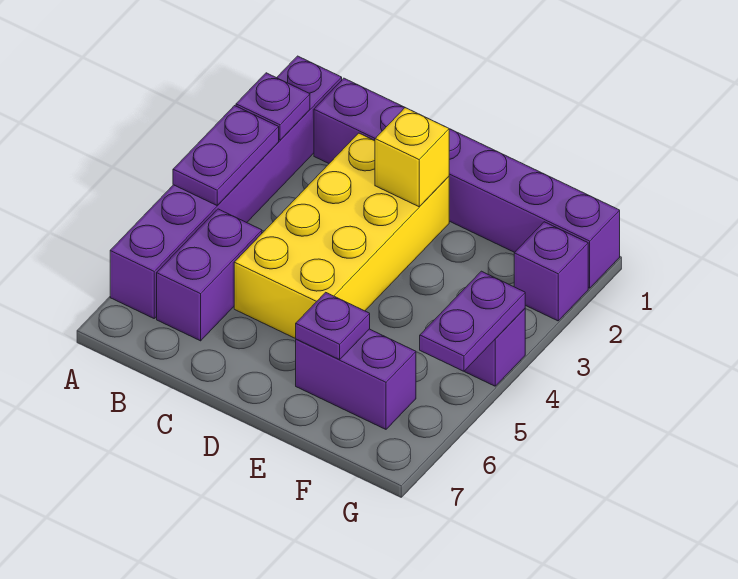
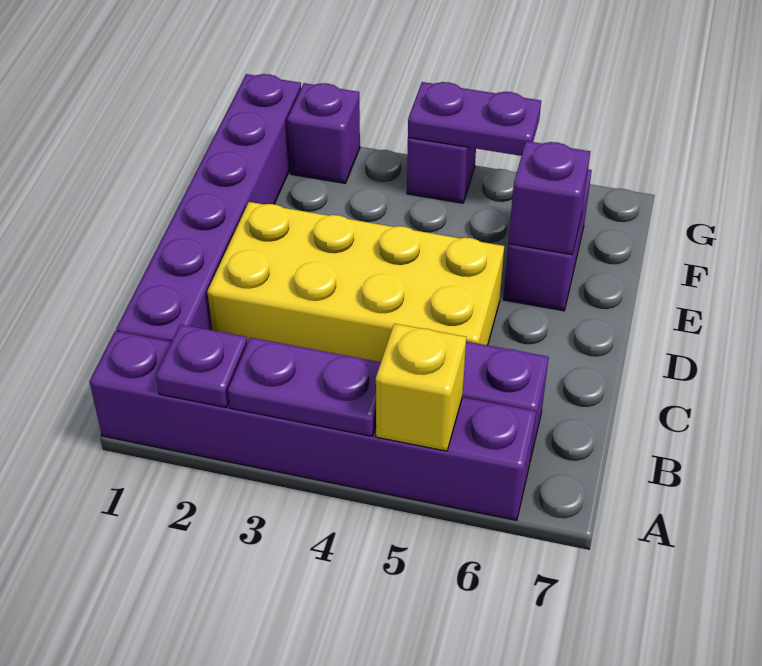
yellow 1x1 brick [375,108,449,207] -> yellow 1x1 brick moved to [376,324,466,451]
purple 1x1 plate [296,292,370,360] -> purple 1x1 brick [508,141,590,255]

